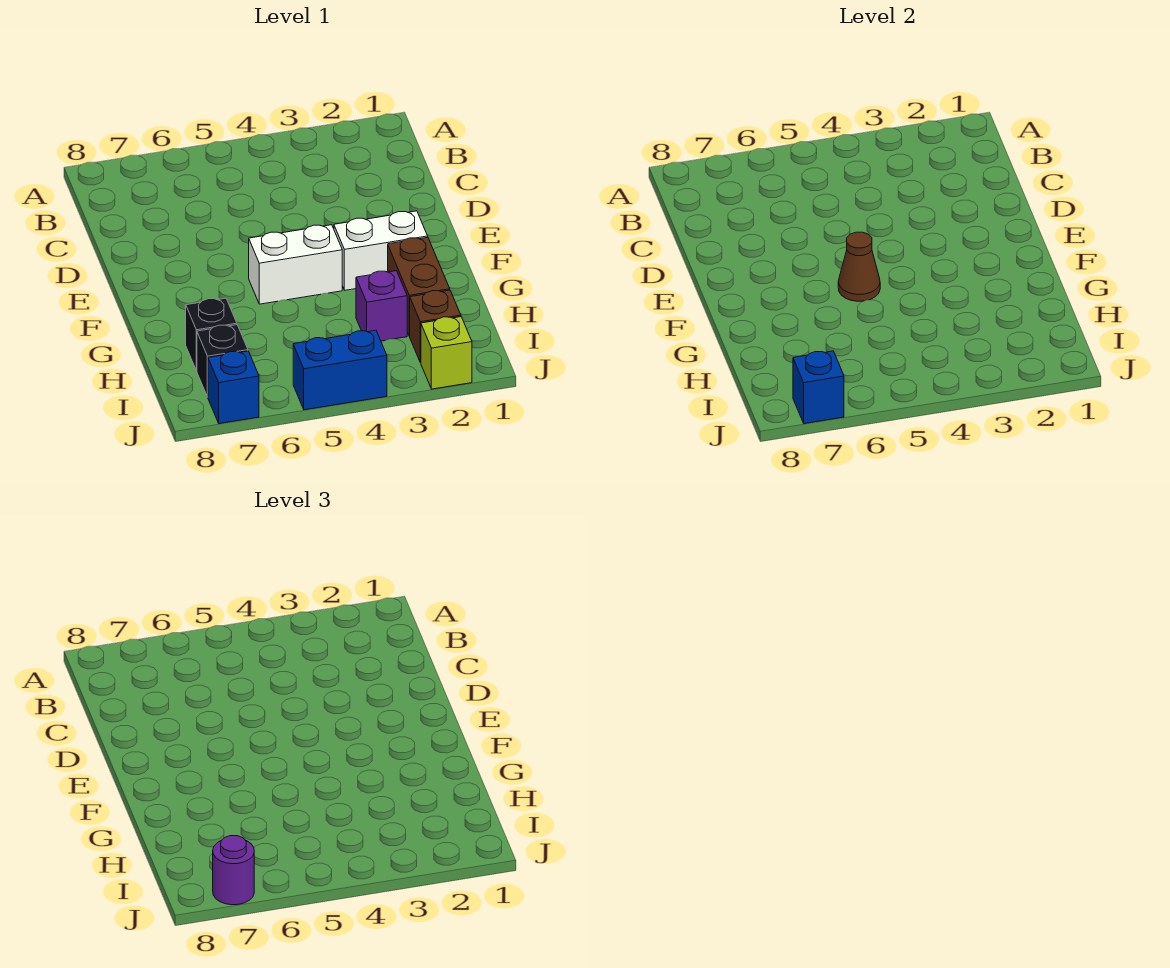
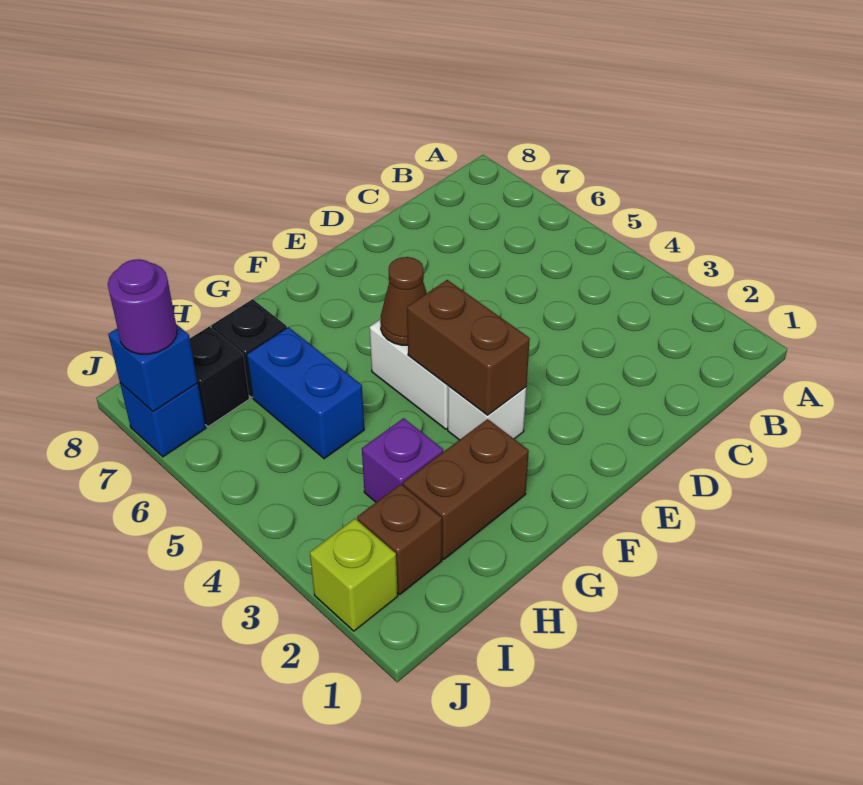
white 1x2 brick [334,211,428,290] -> white 1x1 brick [448,386,526,440]
none -> brown 1x2 brick [407,280,530,415]
blue 1x2 brick [293,330,387,410] -> blue 1x2 brick moved to [247,327,364,459]

